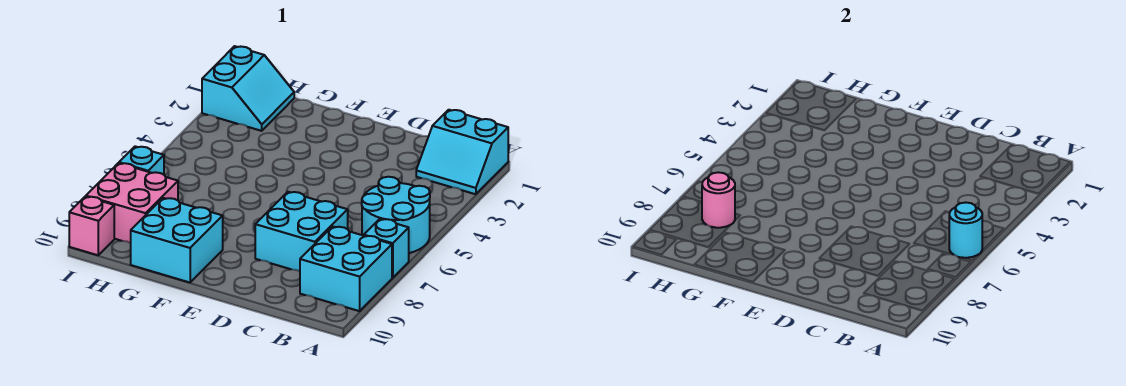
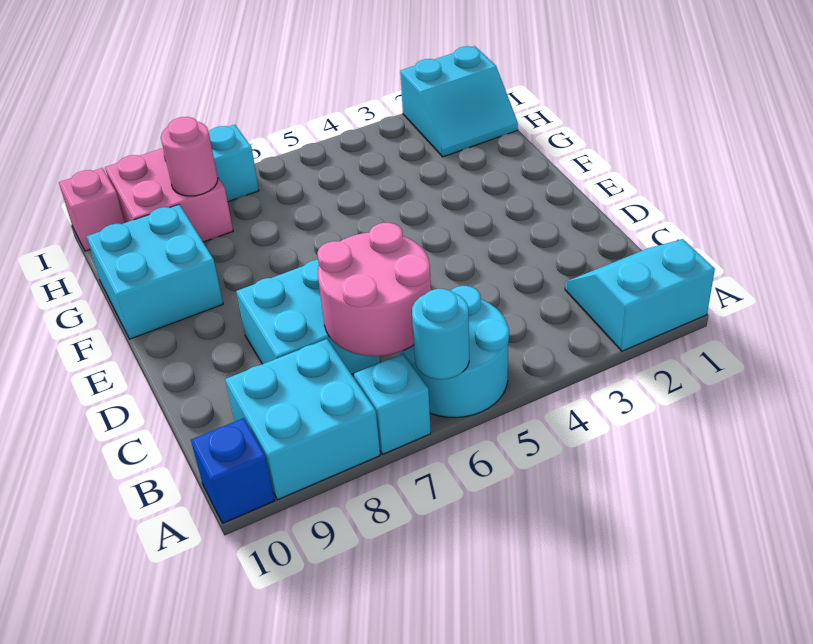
cyan 2x2 slope [416,110,508,194] -> cyan 2x2 slope turned to [565,239,715,351]
none -> blue 1x1 brick [191,418,275,523]
none -> pink 2x2 round brick [317,223,431,356]

